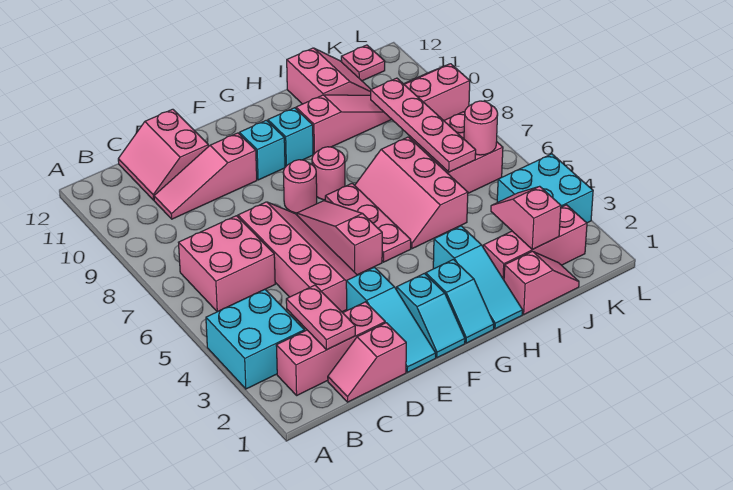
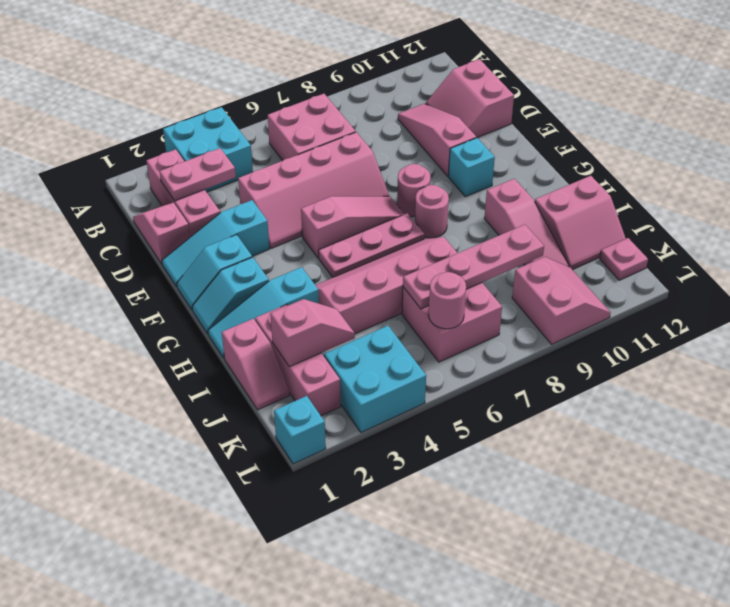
pink 2x2 slope [118,109,209,200] -> pink 2x2 slope turned to [425,59,514,138]
cyan 1x1 brick [268,108,313,166] -> cyan 1x1 brick moved to [274,396,326,464]
pink 2x3 slope [355,137,468,249] -> pink 2x4 slope [315,237,457,334]

